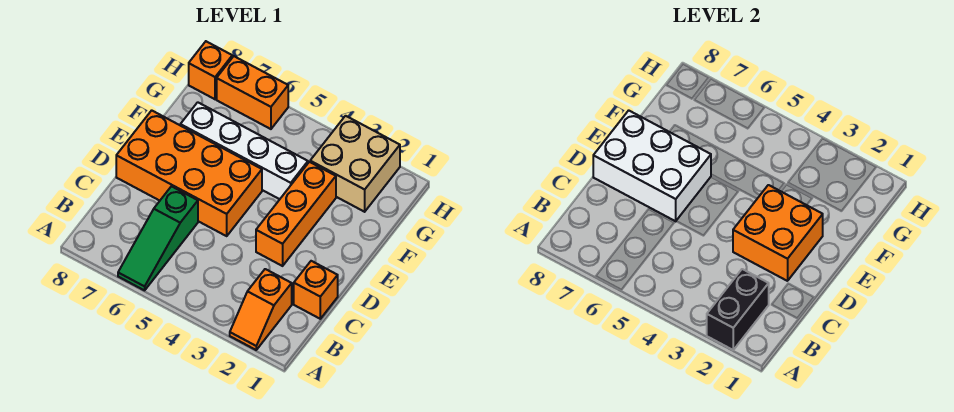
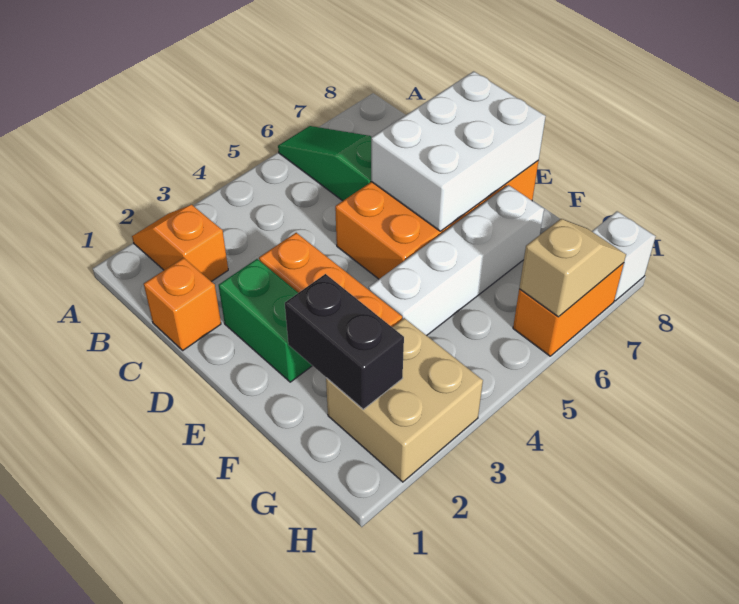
black 1x2 brick [707,269,769,350] -> black 1x2 brick moved to [285,274,404,409]
none -> green 1x2 brick [219,259,312,382]
orange 2x2 brick [733,185,823,281] -> none
none -> tan 1x2 slope [519,219,626,317]
orange 1x1 brick [189,41,232,99] -> white 1x1 brick [592,211,656,301]

